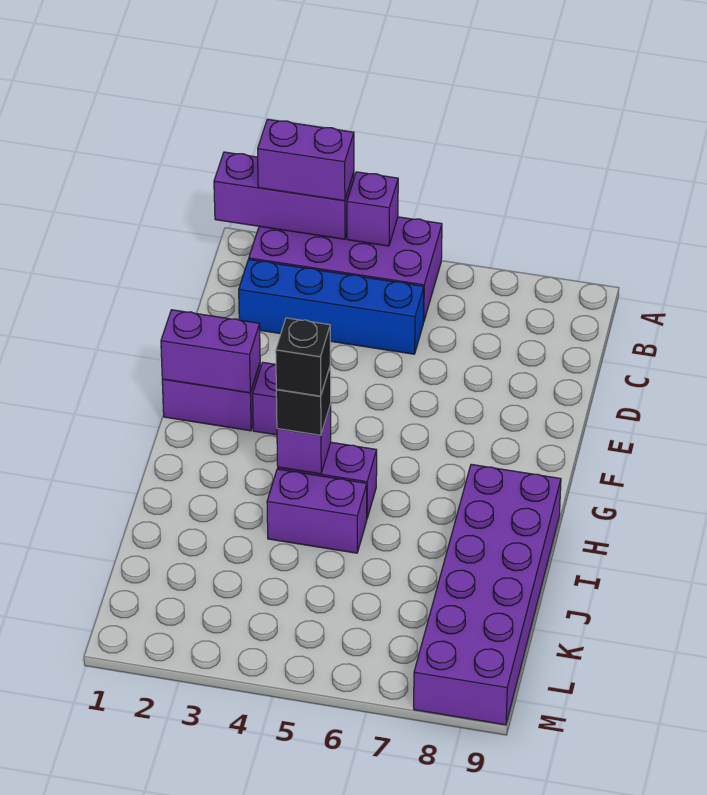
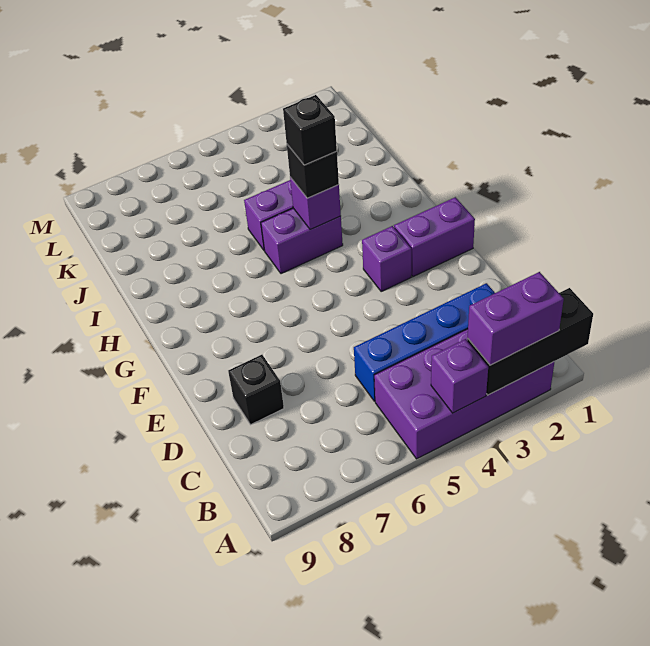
purple 1x3 brick [214,152,354,239] -> black 1x3 brick [467,288,593,395]
none -> black 1x1 brick [228,355,284,425]
purple 1x2 brick [161,310,260,393] -> none
purple 2x6 brick [414,464,561,725] -> none

